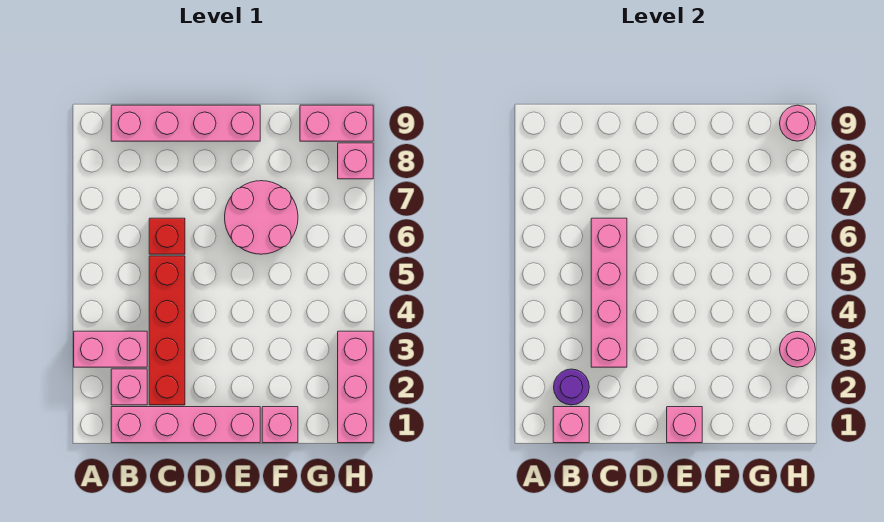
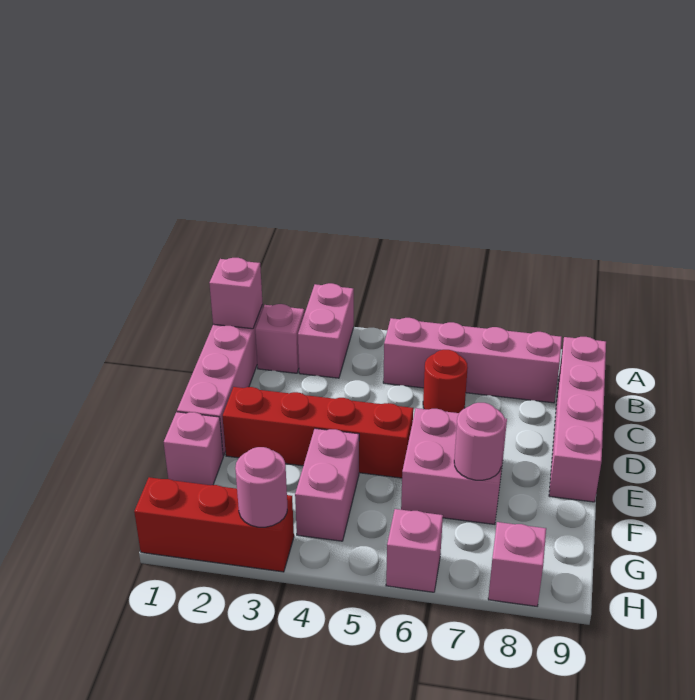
purple 1x1 round brick [554,369,589,405] -> none
red 1x4 brick [149,256,185,405] -> red 1x4 brick moved to [223,387,413,478]
pink 1x4 brick [591,218,627,367] -> pink 1x4 brick moved to [383,318,562,403]
red 1x1 brick [149,218,185,254] -> red 1x1 round brick [423,350,468,413]
pink 1x1 brick [667,407,702,443] -> pink 1x1 brick moved to [386,509,443,592]
pink 2x2 round brick [225,181,298,254] -> pink 2x2 brick [401,408,507,524]
pink 1x2 brick [300,105,373,141] -> pink 1x2 brick moved to [295,428,359,541]
pink 1x3 brick [338,331,373,443] -> red 1x3 brick [134,477,294,572]
pink 1x1 round brick [780,105,815,141] -> pink 1x1 round brick moved to [454,403,505,480]

